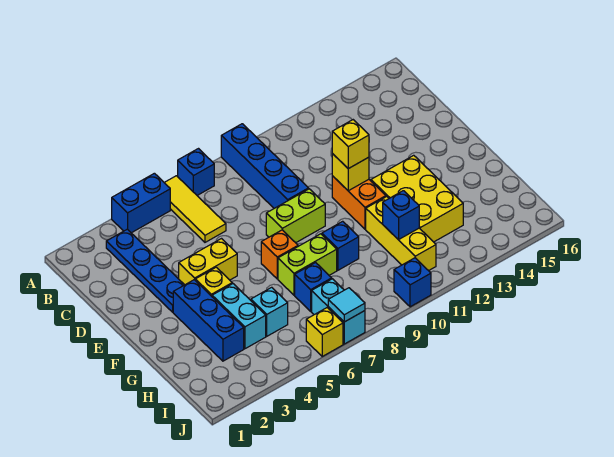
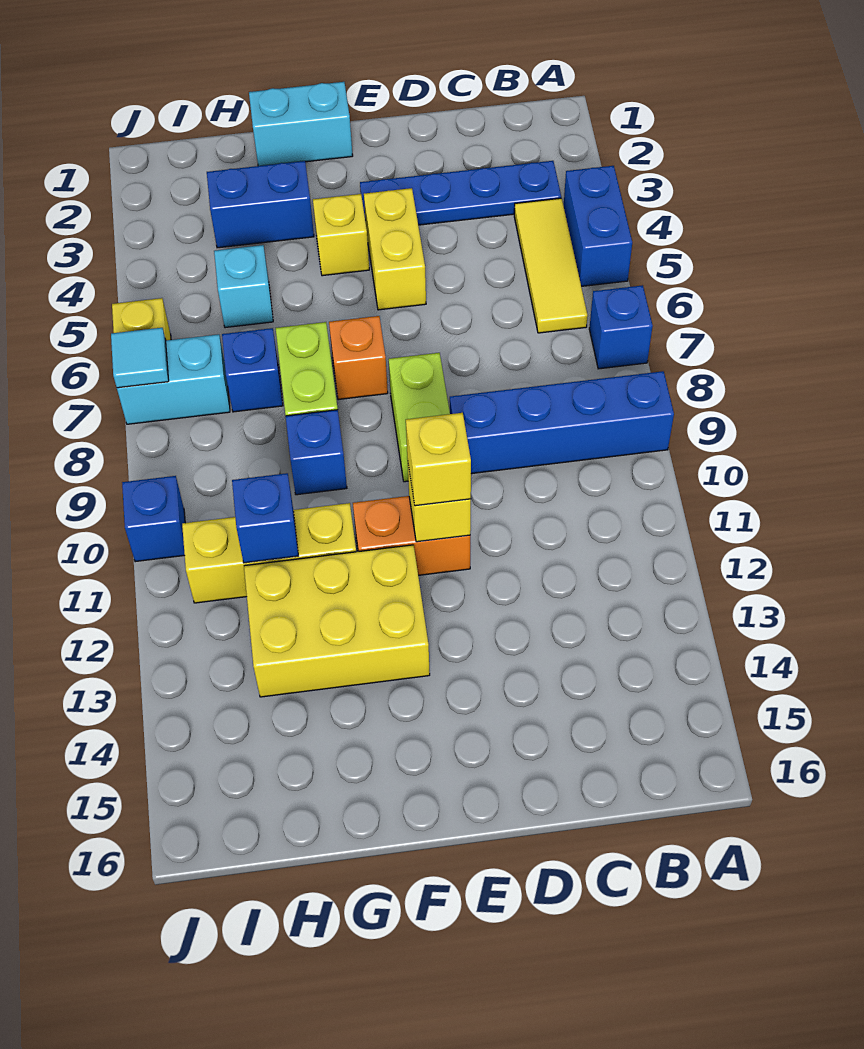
yellow 1x3 tile [164,176,226,242] -> yellow 1x3 tile turned to [514,198,588,333]
blue 1x3 brick [173,280,244,361] -> blue 1x2 brick [207,161,314,248]
cyan 1x2 brick [212,284,266,349] -> cyan 1x2 brick moved to [249,82,353,166]

